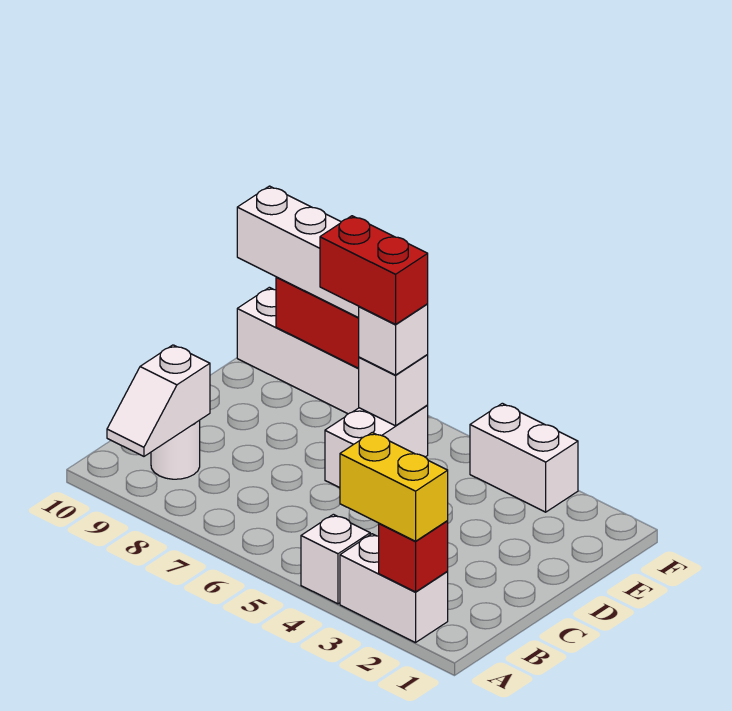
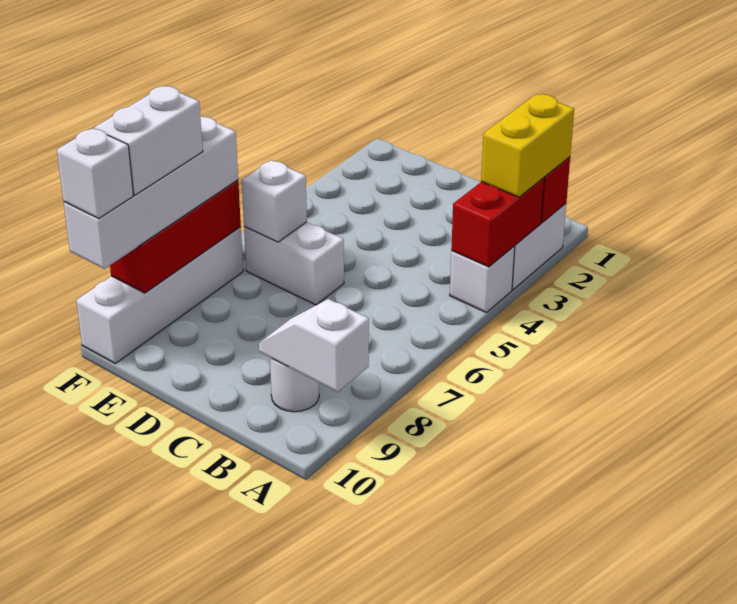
white 1x2 slope [107,345,210,456] -> white 1x2 slope turned to [259,299,369,392]
white 1x1 brick [359,304,428,375] -> white 1x1 brick moved to [57,128,133,218]
red 1x2 brick [320,216,428,324] -> red 1x2 brick moved to [451,178,544,267]
white 1x2 brick [470,403,578,512] -> white 1x2 brick moved to [94,86,203,195]

